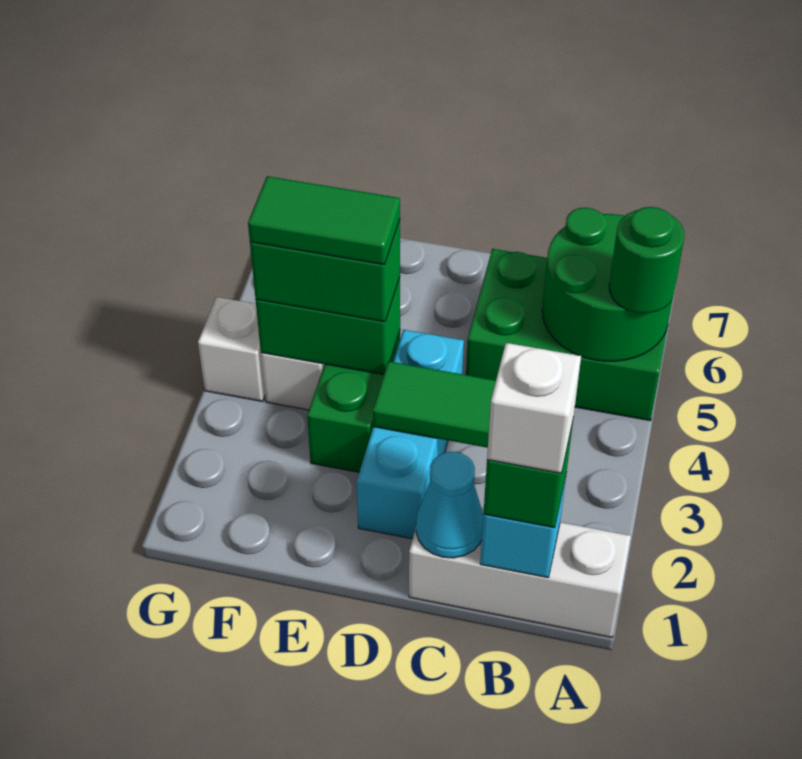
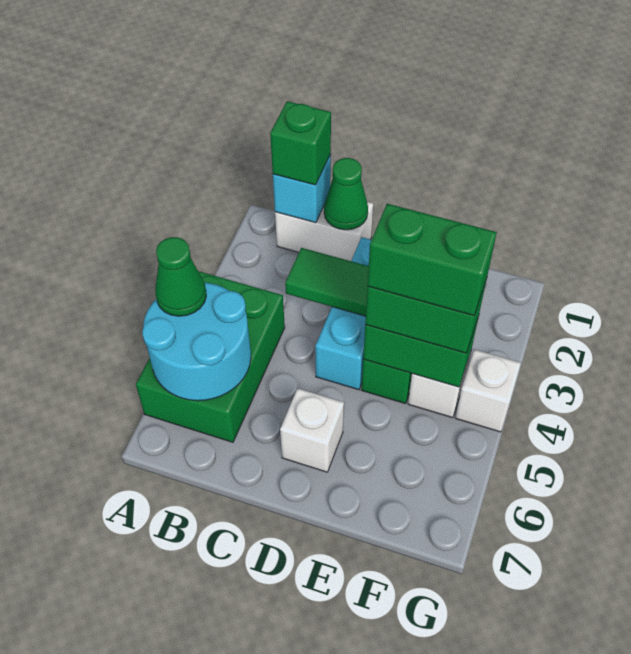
white 1x3 brick [409,507,631,637] -> white 1x2 brick [275,202,373,261]
green 2x3 brick [466,249,668,421] -> green 2x3 brick turned to [136,271,285,442]
green 2x2 round brick [542,208,673,361] -> cyan 2x2 round brick [142,283,251,401]
green 1x1 round brick [609,207,684,313] -> green 1x1 cone [155,237,206,316]
white 1x1 brick [487,343,581,473] -> white 1x1 brick moved to [280,388,344,472]
cyan 1x1 cone [416,452,483,558] -> green 1x1 cone [324,158,368,230]
green 1x2 tile [248,176,400,265] -> green 1x2 brick [368,204,497,316]

